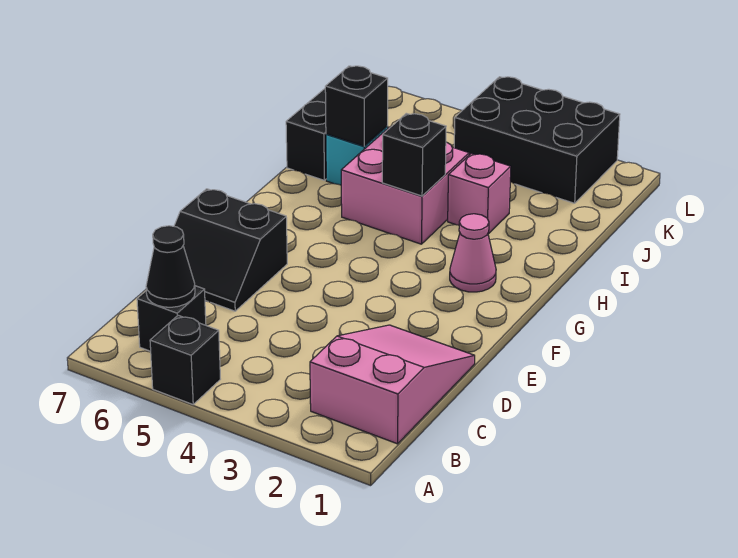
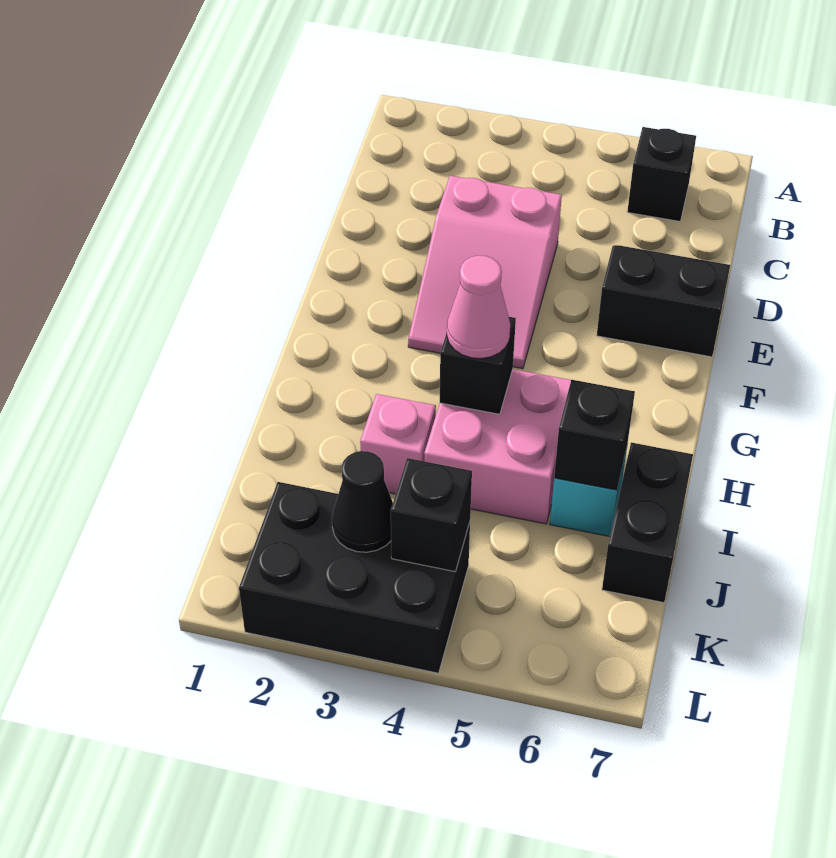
black 1x1 brick [150,315,220,404] -> black 1x1 brick moved to [391,458,472,572]
pink 2x3 slope [310,325,475,444] -> pink 2x3 slope moved to [408,176,562,369]
black 1x1 cone [146,226,195,307] -> black 1x1 cone moved to [332,451,393,552]
pink 1x1 cone [450,214,496,292] -> pink 1x1 cone moved to [447,256,510,358]

